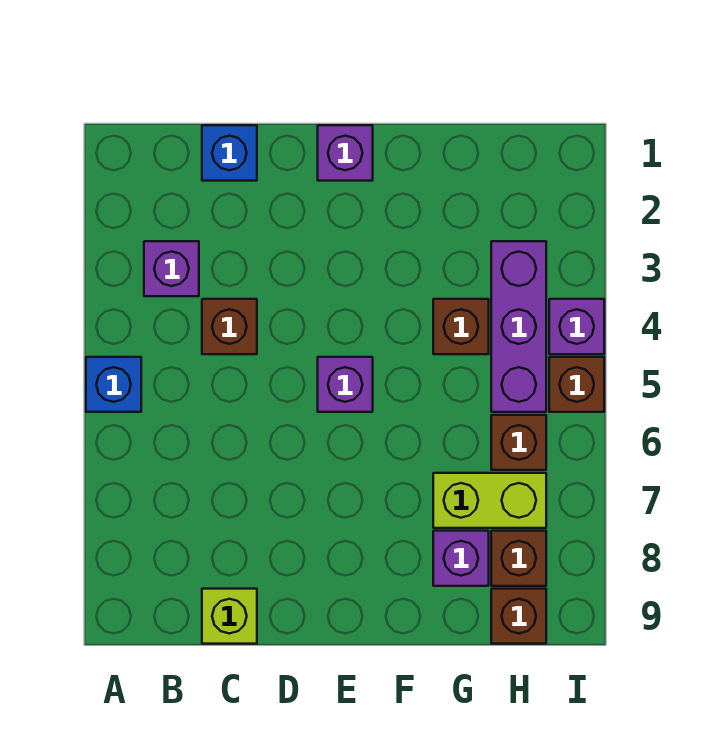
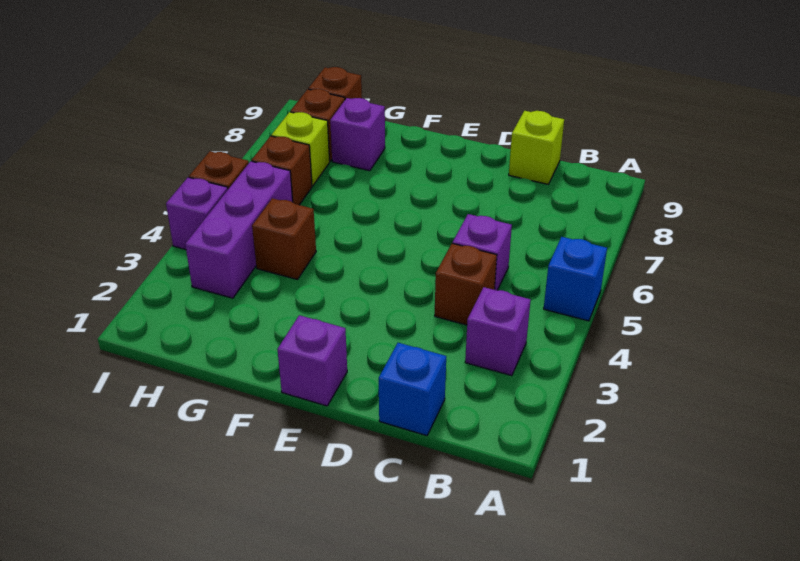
purple 1x1 brick [318,357,373,412] -> purple 1x1 brick moved to [453,214,512,290]
lime 1x2 brick [433,473,546,528] -> lime 1x1 brick [271,112,330,186]

